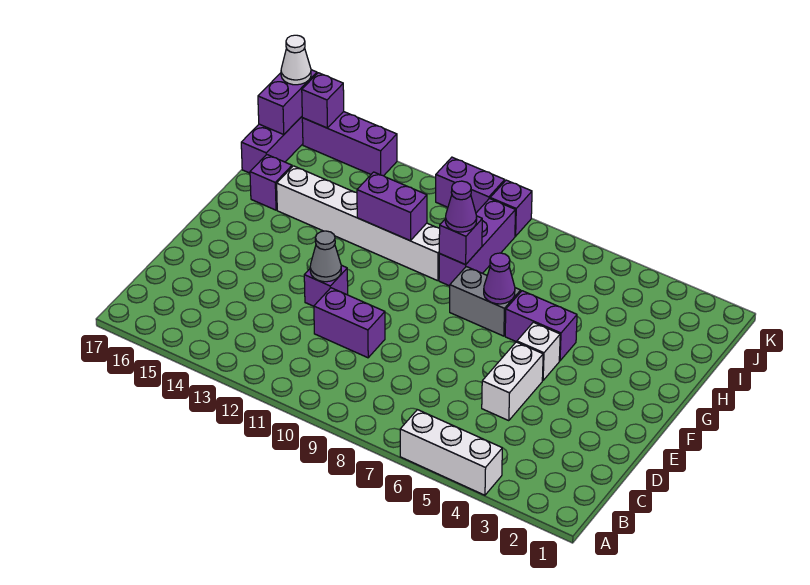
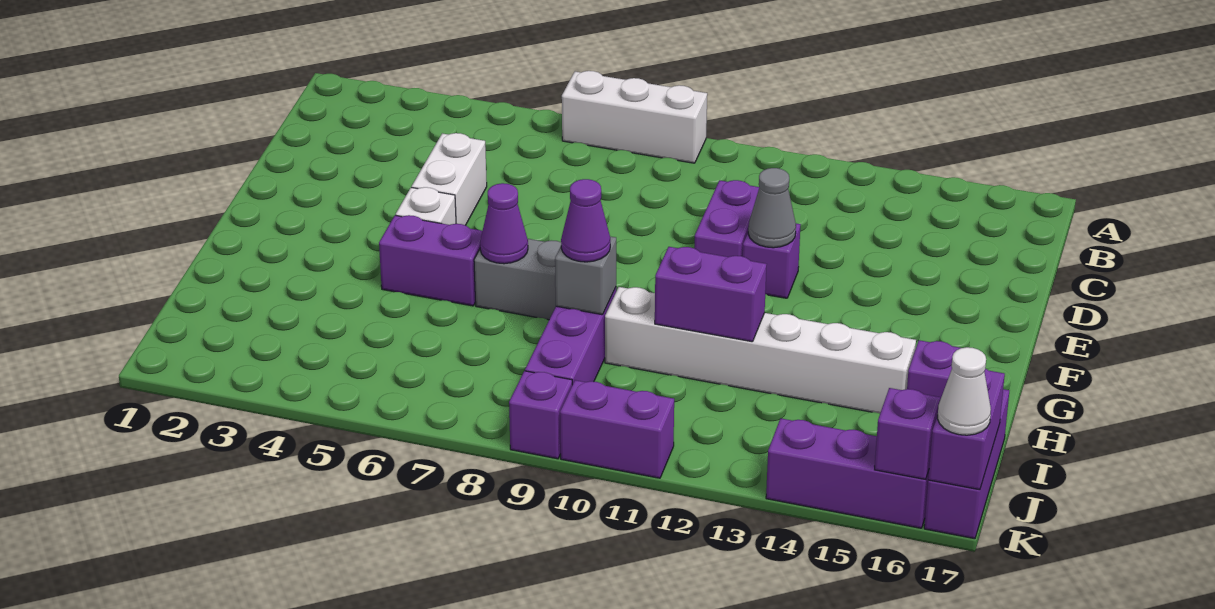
white 1x3 brick [400,410,502,495] -> white 1x3 brick moved to [562,71,707,163]
purple 1x2 brick [314,288,385,358] -> purple 1x2 brick turned to [694,180,759,257]
purple 1x1 brick [439,216,482,265] -> grey 1x1 brick [555,236,616,315]

